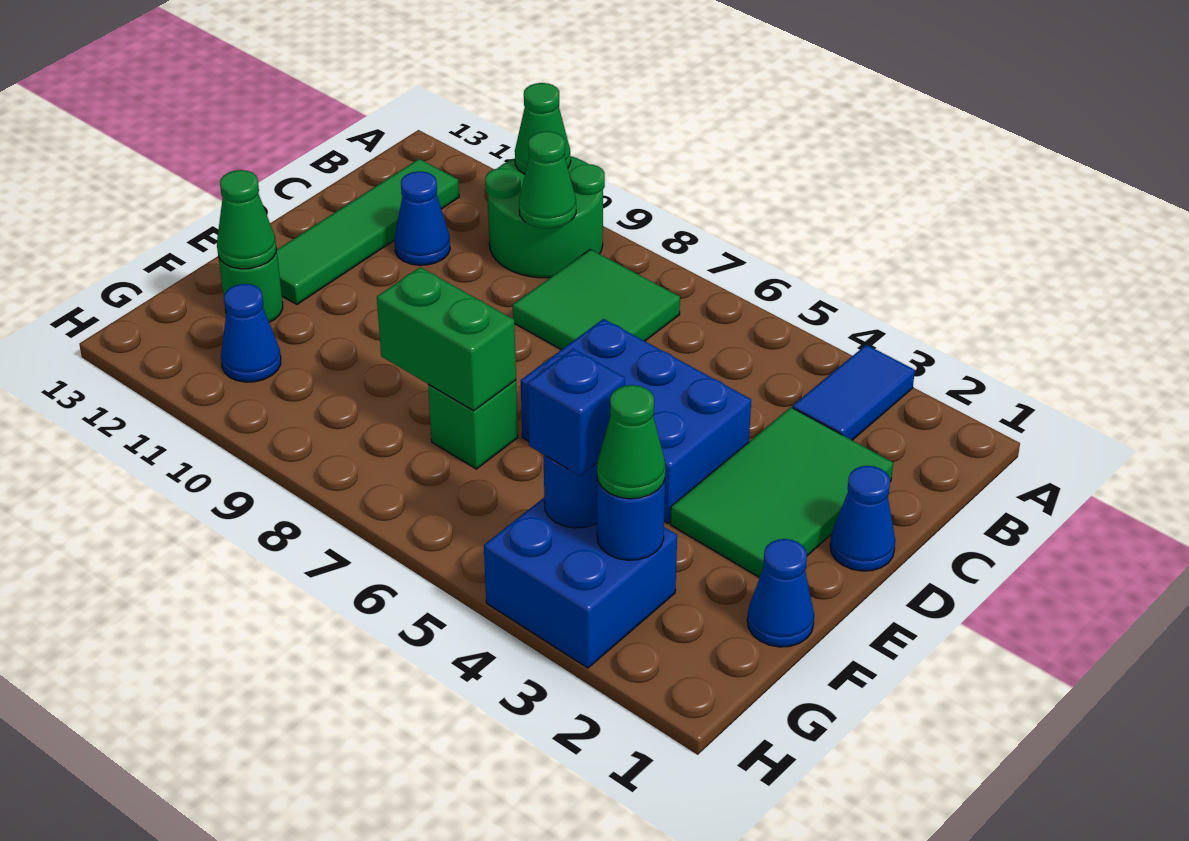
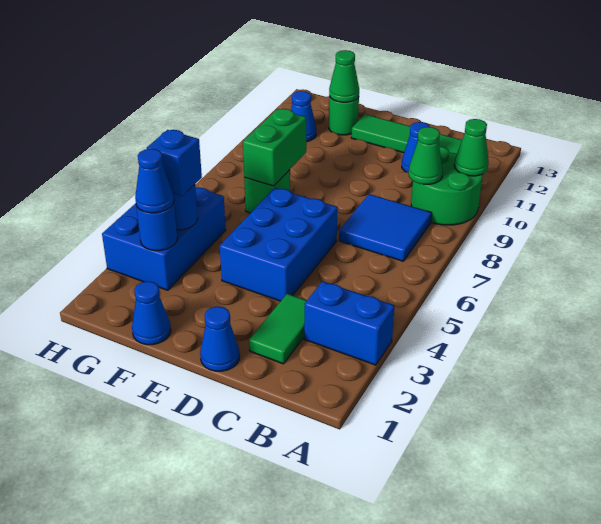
blue 1x2 tile [793,345,915,440] -> blue 1x2 brick [304,281,395,365]
green 2x2 tile [513,249,680,350] -> blue 2x2 tile [339,194,432,261]
green 2x3 tile [671,407,893,578] -> green 1x2 tile [249,294,307,364]
blue 2x2 brick [484,498,677,668] -> blue 2x3 brick [102,187,226,290]
green 1x1 cone [597,385,666,499] -> blue 1x1 cone [135,149,174,213]

